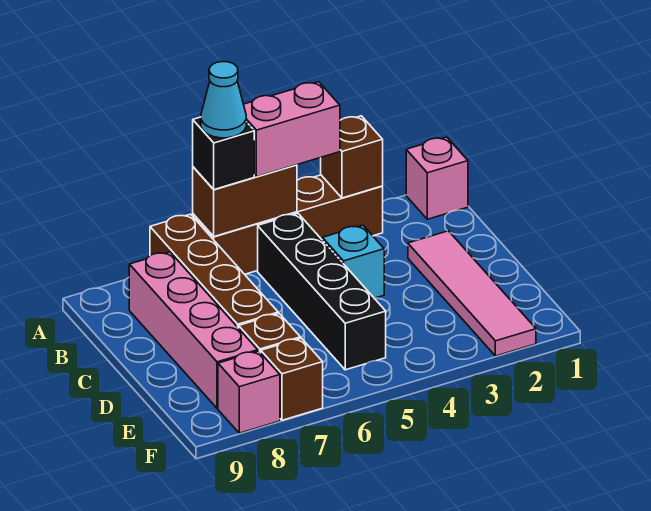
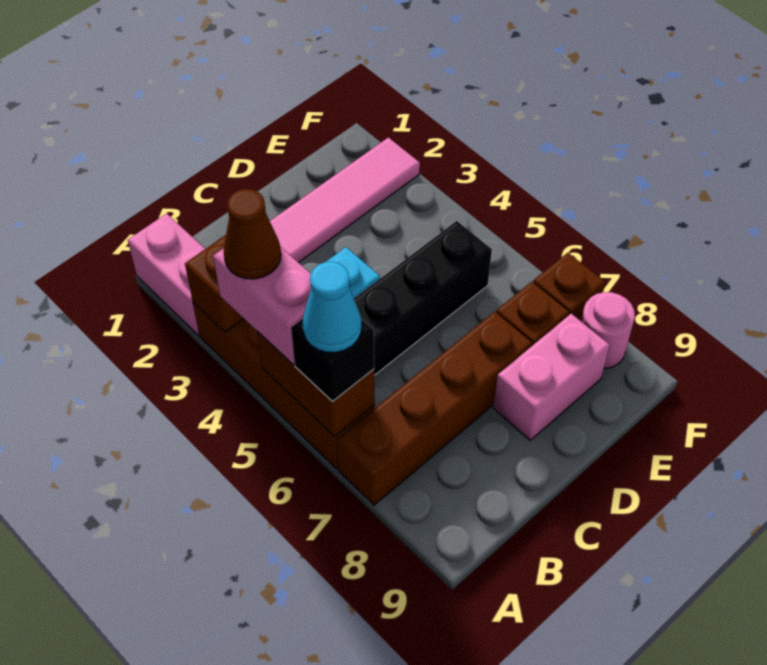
pink 1x1 brick [406,137,468,219] -> pink 1x2 brick [128,213,205,335]
none -> brown 1x1 cone [224,189,281,279]
pink 1x4 brick [129,252,258,408] -> pink 1x2 brick [493,314,610,440]
pink 1x1 brick [218,351,280,433] -> pink 1x1 round brick [581,292,635,369]

